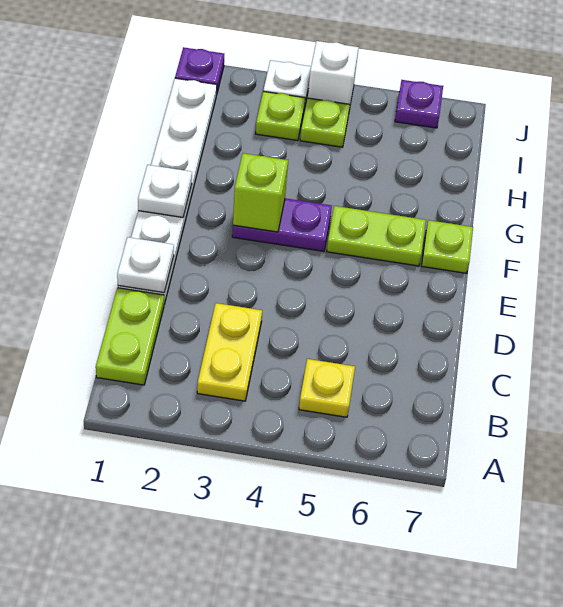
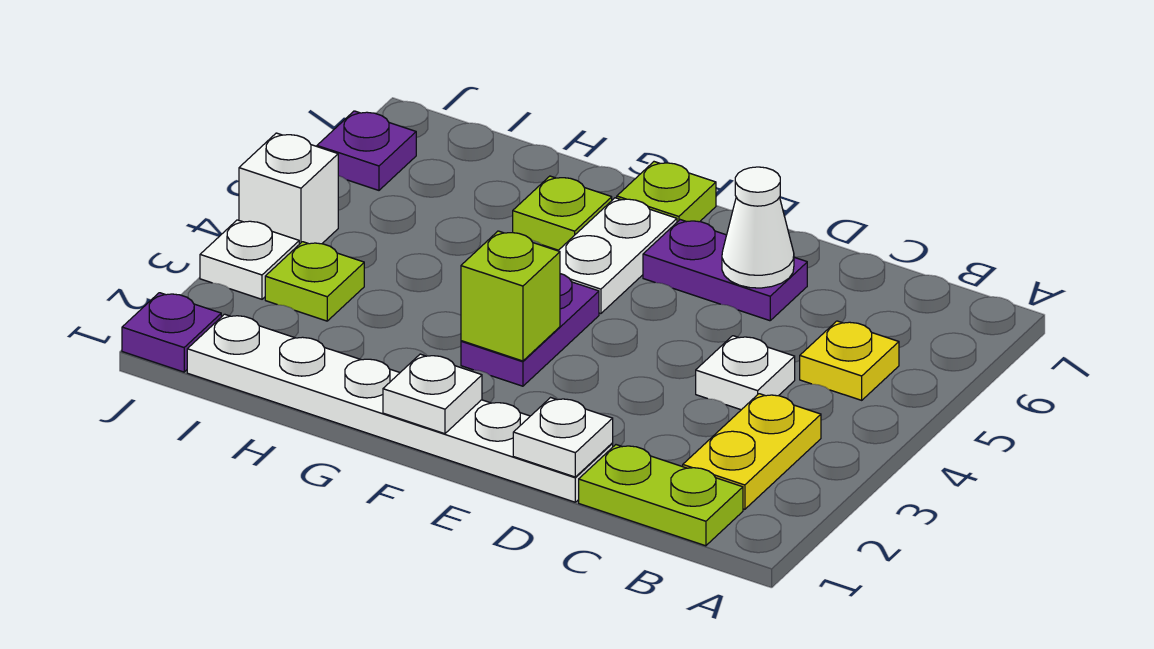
yellow 1x2 plate [197,303,262,401] -> yellow 1x2 plate turned to [683,394,821,509]
none -> white 1x1 plate [696,336,795,410]
none -> purple 1x2 plate [643,220,807,321]
none -> white 1x1 cone [722,167,794,288]
lime 1x2 plate [327,206,426,266] -> white 1x2 plate [558,198,677,314]
lime 1x1 plate [300,98,350,147] -> lime 1x1 plate moved to [513,176,612,250]

